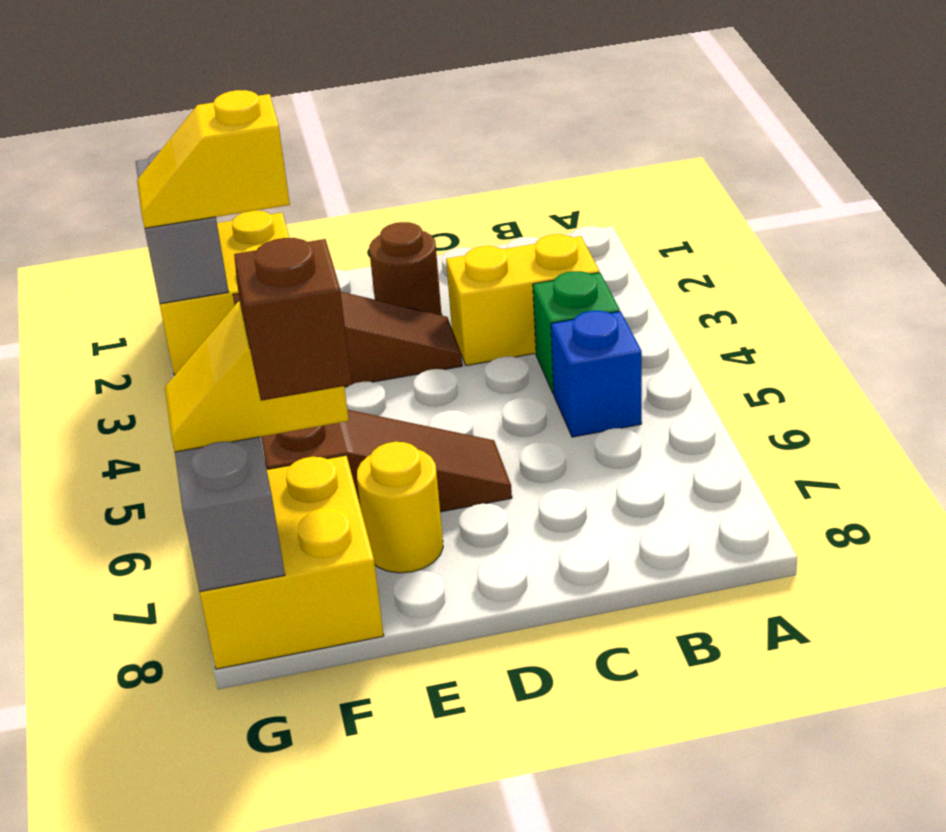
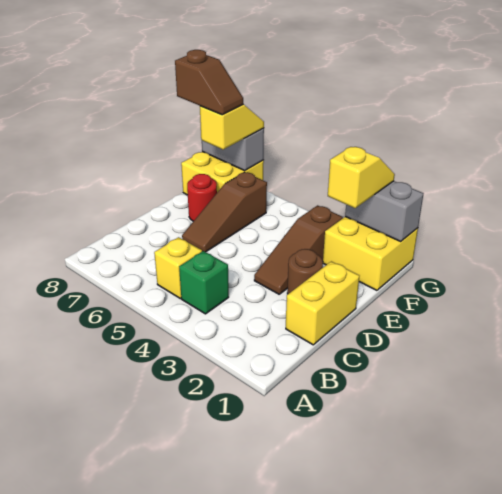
yellow 1x2 brick [446,234,599,366] -> yellow 1x2 brick moved to [286,261,359,345]
blue 1x1 brick [551,311,642,437] -> yellow 1x1 brick [154,237,202,298]
yellow 1x1 round brick [357,442,443,573] -> red 1x1 round brick [187,174,217,221]

